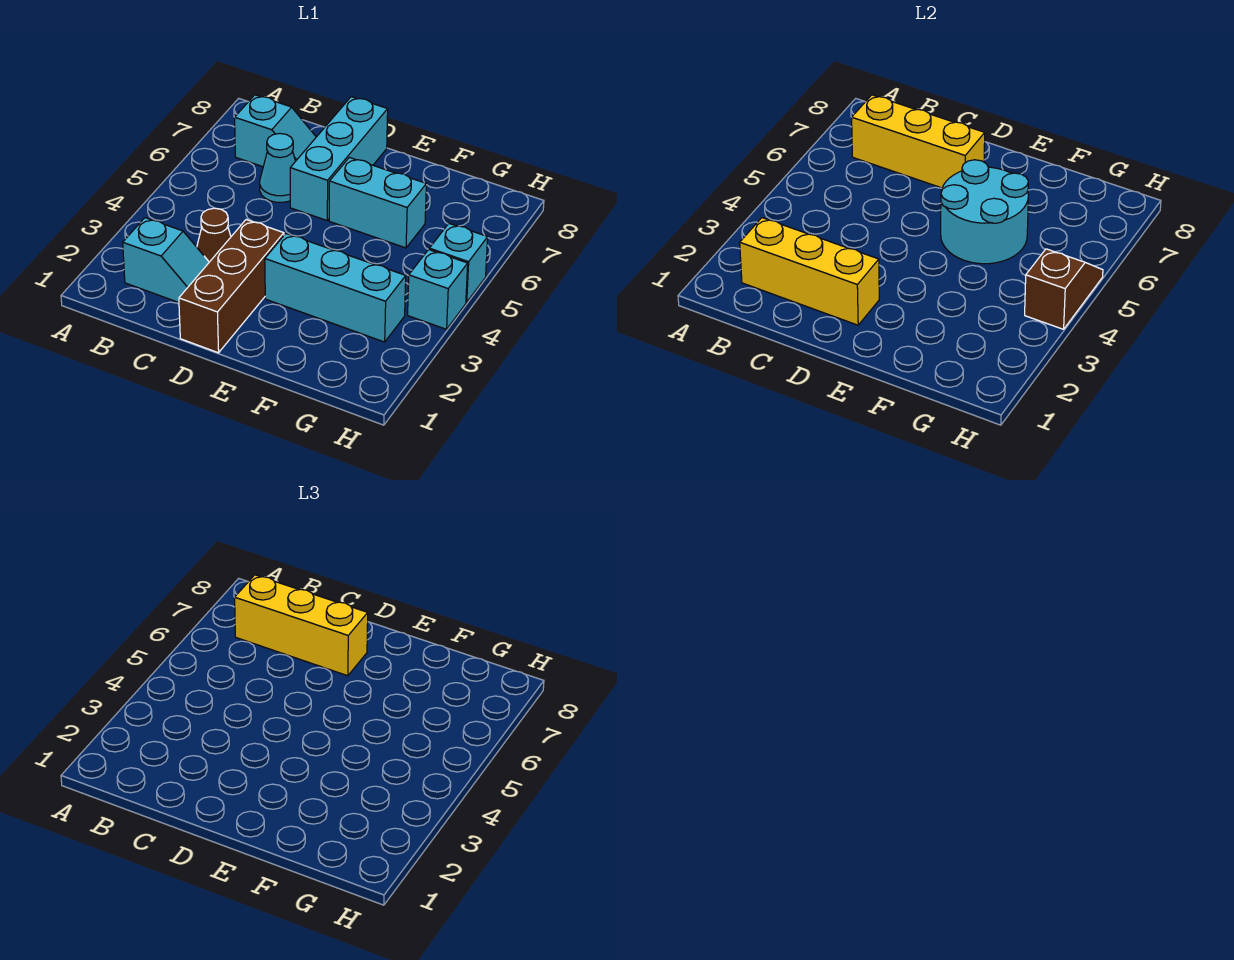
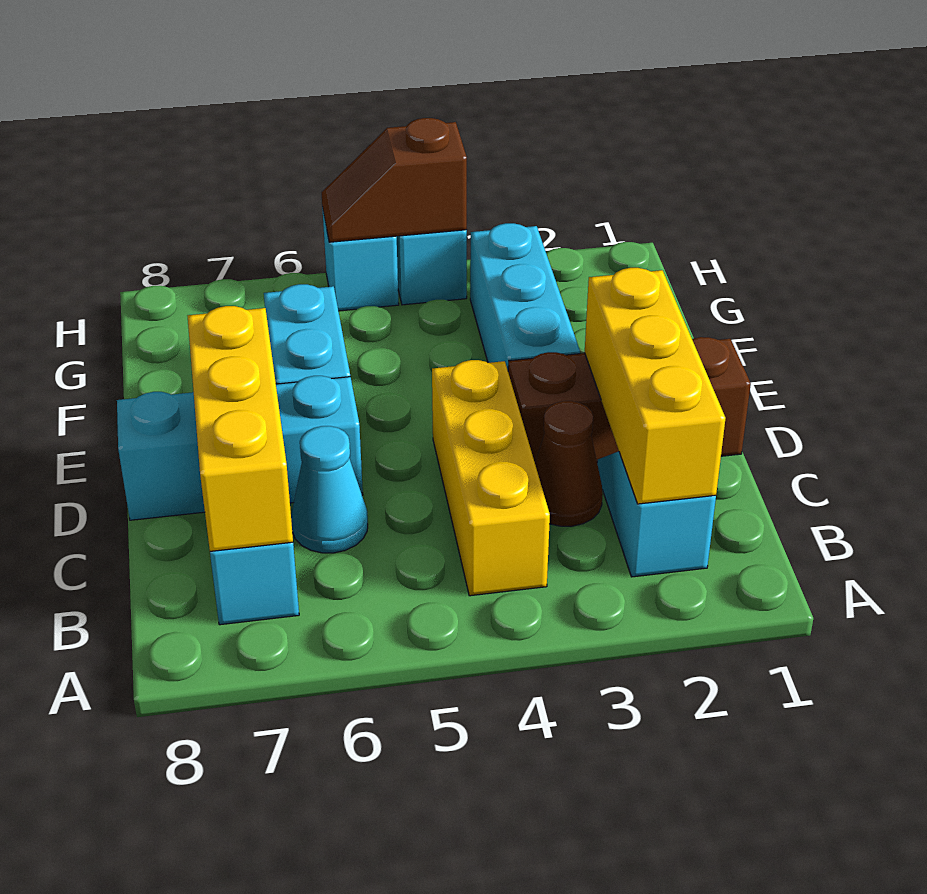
yellow 1x3 brick [235,575,368,676] -> yellow 1x3 brick moved to [432,360,550,596]
cyan 2x2 round brick [941,160,1028,264] -> none

